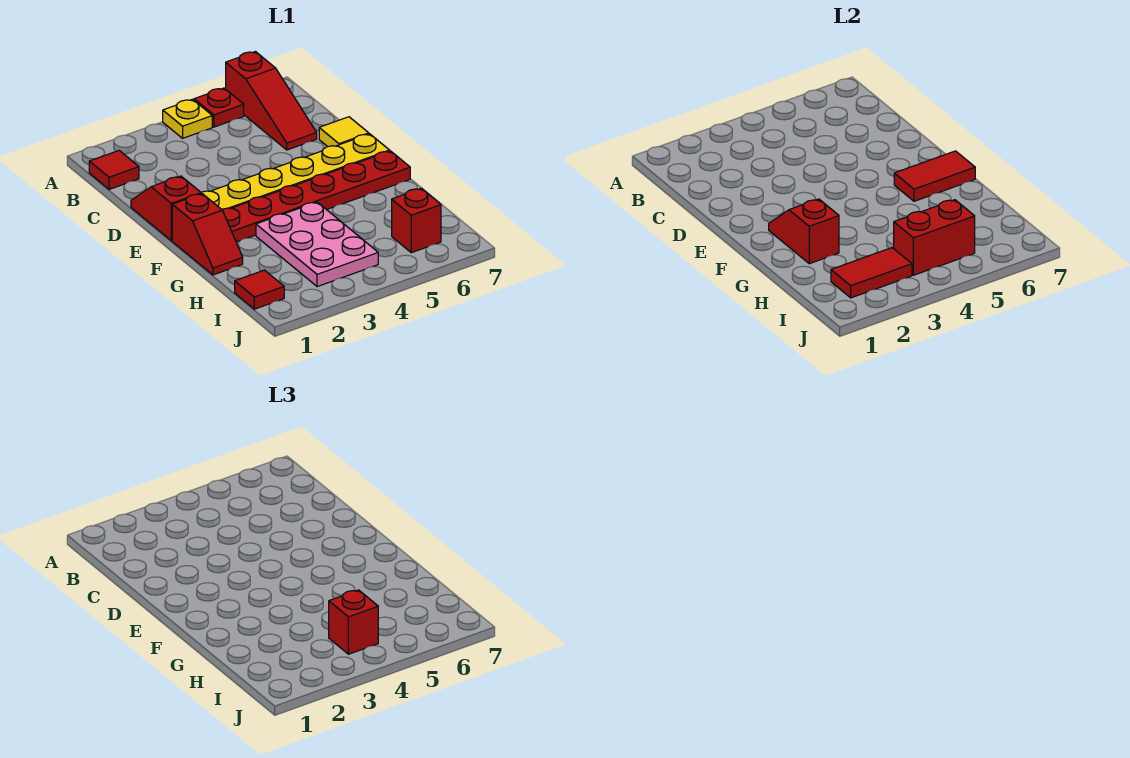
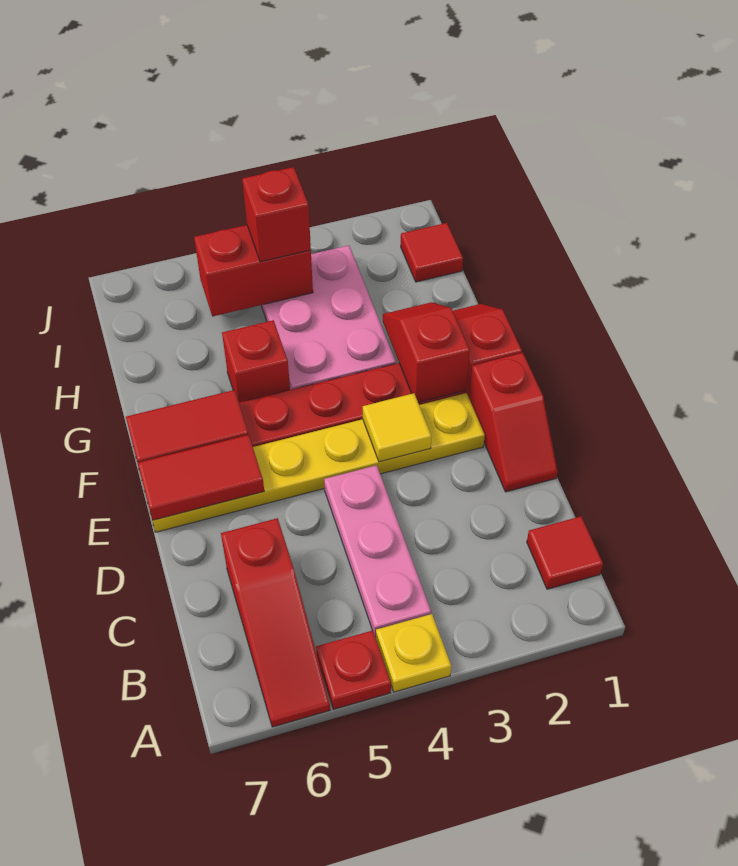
red 1x3 slope [226,52,317,150] -> red 1x3 slope turned to [221,518,330,727]
none -> pink 1x3 plate [324,465,431,637]
yellow 1x1 tile [319,117,369,147] -> yellow 1x1 tile moved to [363,393,432,462]
red 1x2 slope [769,199,839,264] -> red 1x2 slope turned to [383,302,470,403]
red 1x2 tile [831,248,912,298] -> red 1x2 tile moved to [138,435,264,520]
red 1x1 brick [392,188,441,253] -> red 1x1 brick moved to [222,320,290,402]

